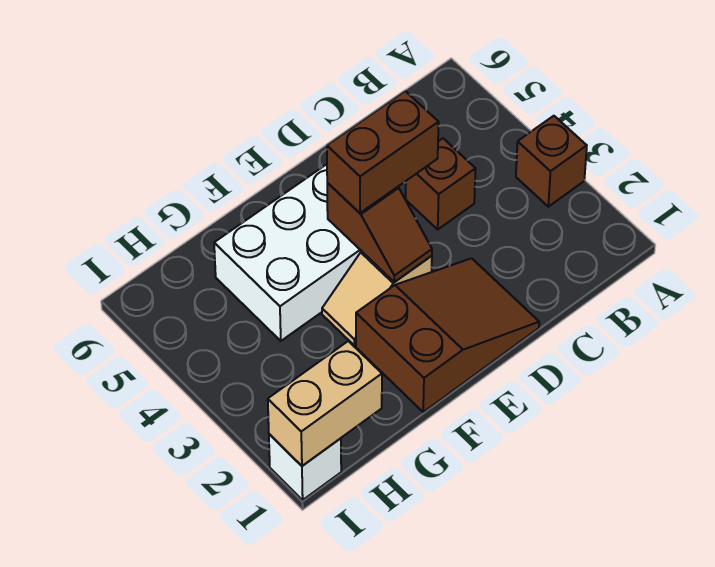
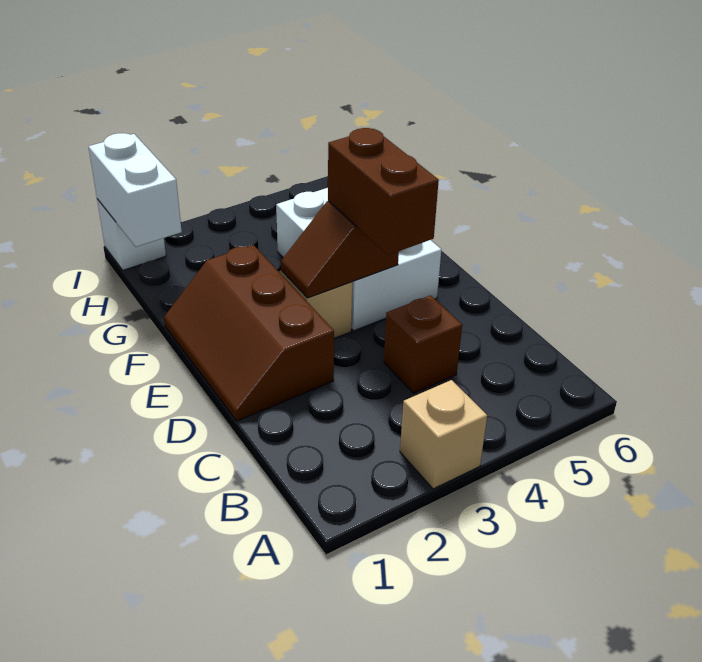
brown 1x1 brick [516,116,587,207] -> tan 1x1 brick [400,380,487,489]
brown 2x3 slope [356,258,539,412] -> brown 2x3 slope turned to [164,245,334,421]
tan 1x2 brick [268,341,382,466] -> white 1x2 brick [88,133,182,247]

